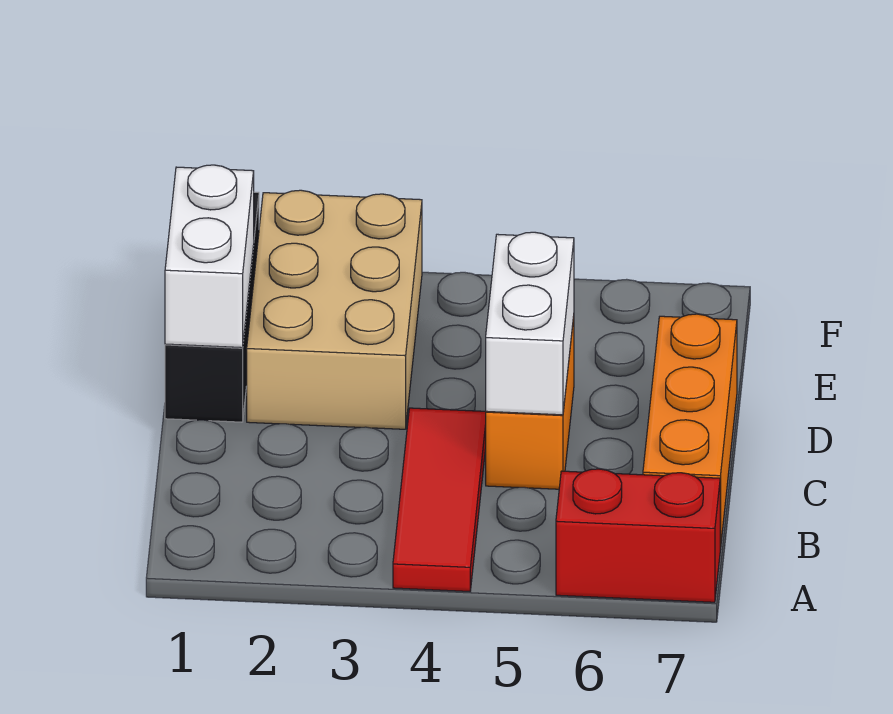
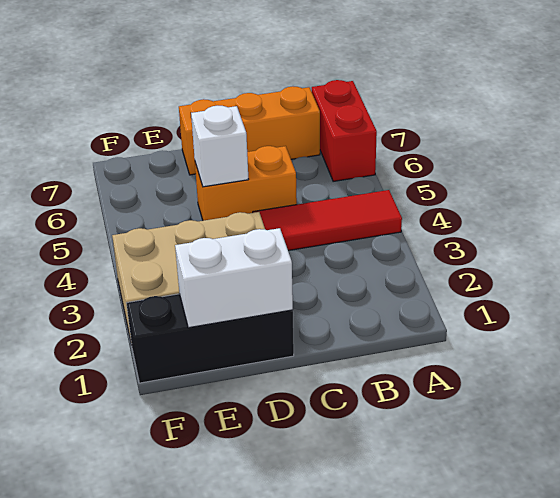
white 1x2 brick [486,232,574,415] -> white 1x1 brick [191,106,249,187]

